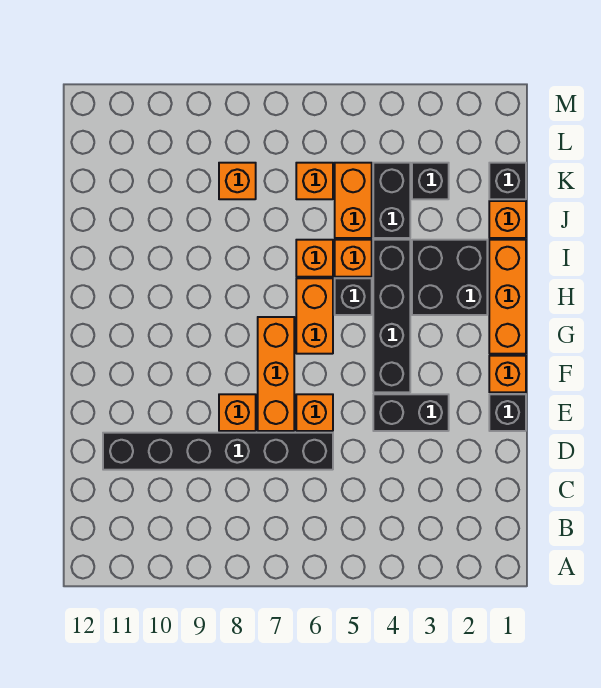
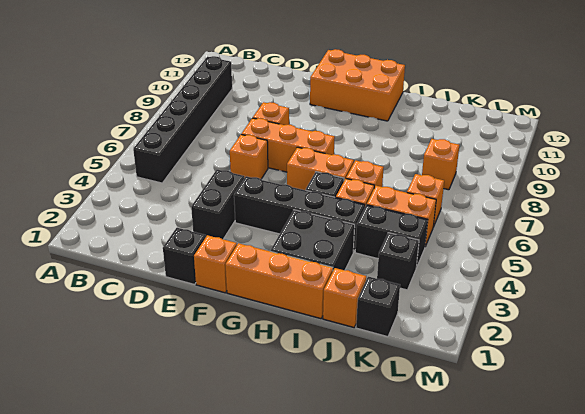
black 1x6 brick [103,433,333,470] -> black 1x6 brick moved to [133,56,232,183]
none -> orange 2x3 brick [310,49,405,121]

